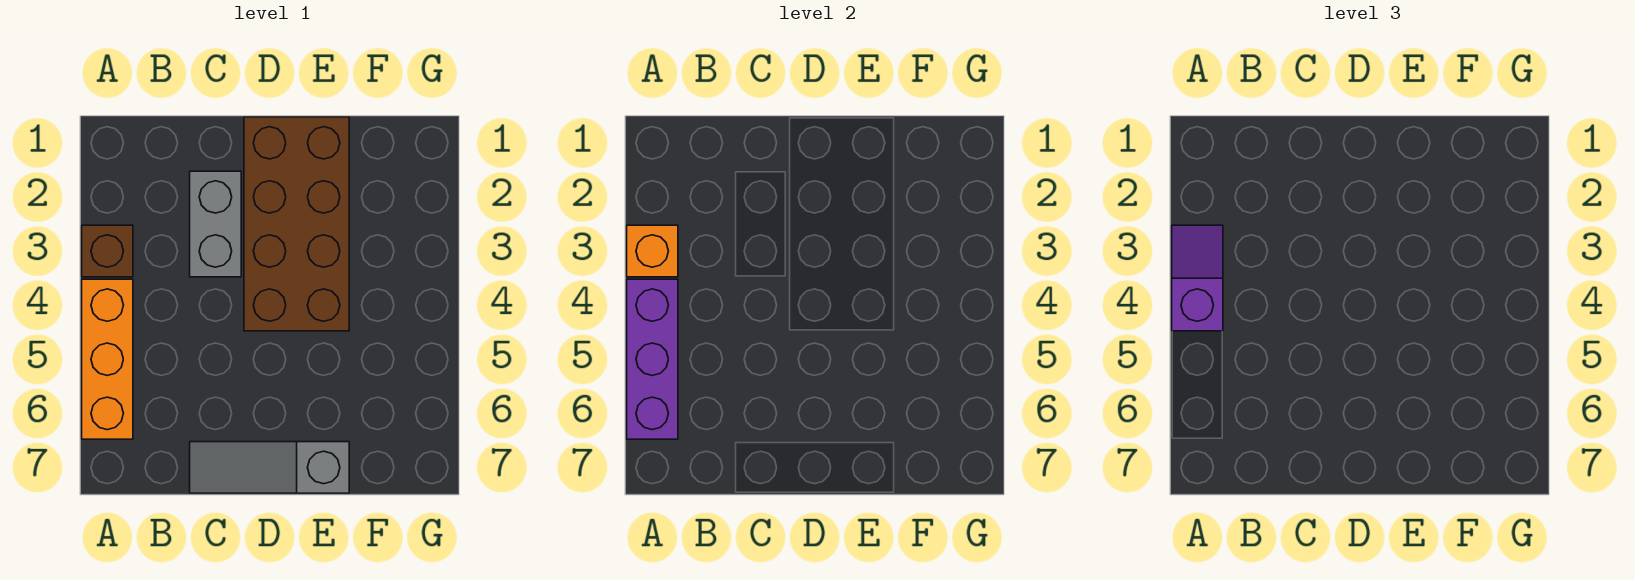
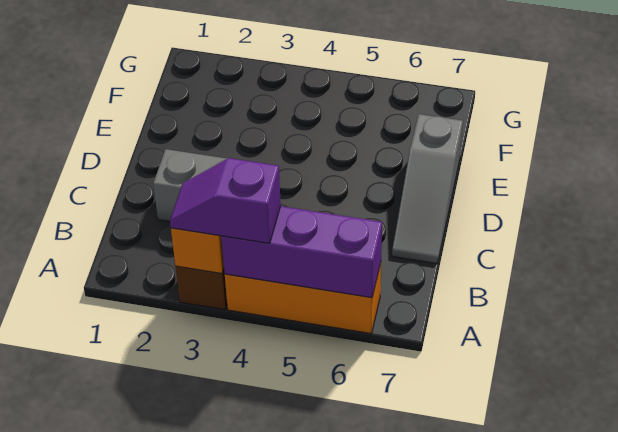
brown 2x4 brick [244,117,349,331] -> none

